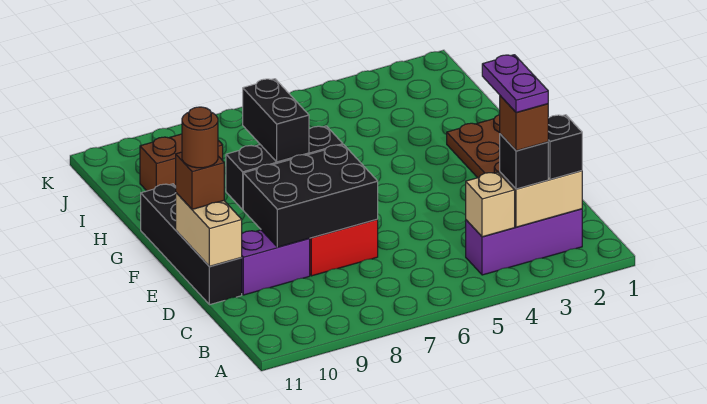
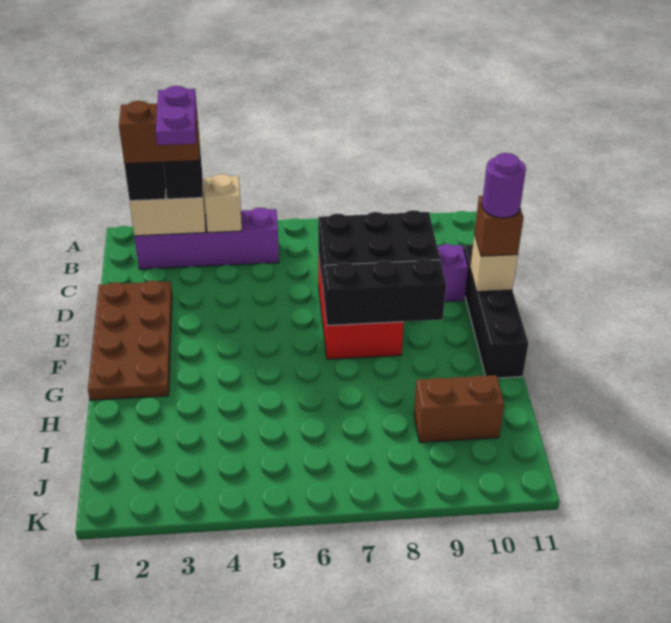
purple 1x3 brick [466,209,582,275] -> purple 1x4 brick [134,208,279,269]
brown 1x1 brick [500,96,548,151] -> brown 1x2 brick [119,101,200,164]
tan 1x2 brick [176,193,242,267] -> tan 1x1 brick [470,234,518,292]
brown 1x1 round brick [182,107,218,168] -> purple 1x1 round brick [482,153,526,218]
black 1x2 brick [243,79,309,162] -> none

